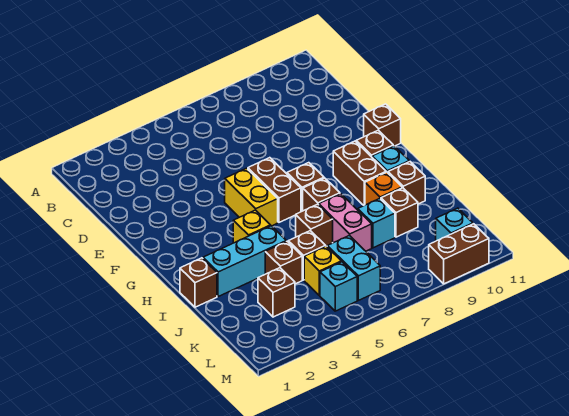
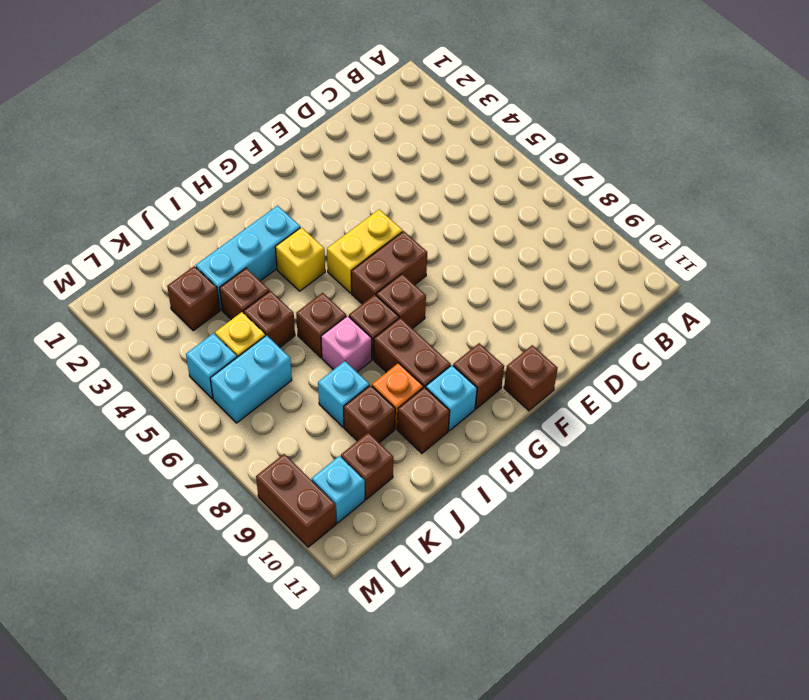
brown 1x2 brick [333,141,386,205] -> brown 1x2 brick turned to [374,318,451,388]
brown 1x1 brick [180,258,217,307] -> brown 1x1 brick moved to [341,433,393,499]
cyan 1x3 brick [203,226,286,297] -> cyan 1x3 brick turned to [196,206,300,310]
pink 1x2 brick [319,194,372,251] -> pink 1x1 brick [321,316,372,372]

